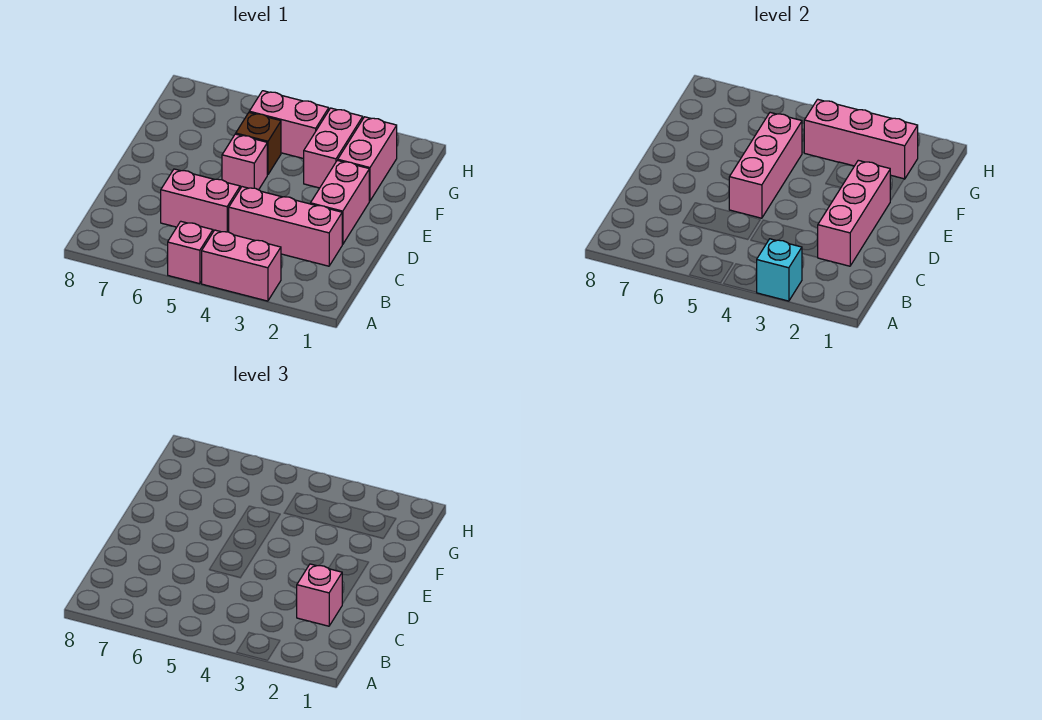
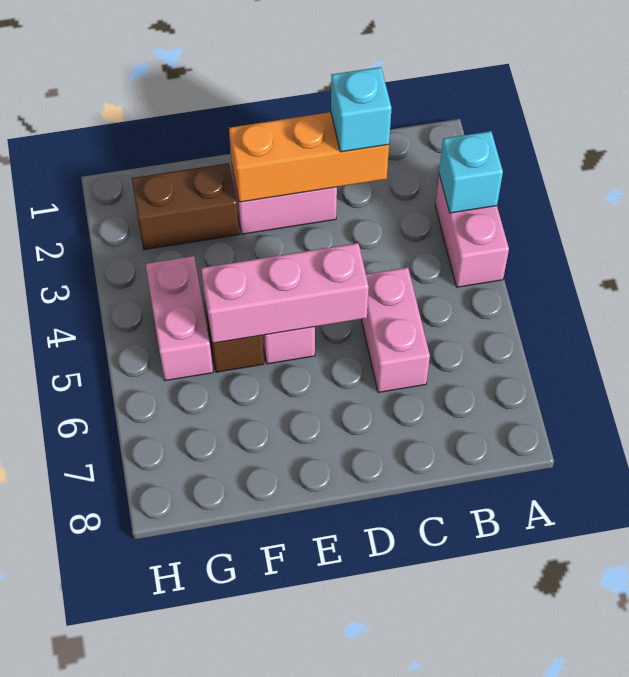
pink 1x1 brick [168,221,213,284] -> none
pink 1x3 brick [229,187,342,266] -> none
pink 1x3 brick [817,160,890,266] -> orange 1x3 brick [229,112,389,202]
pink 1x1 brick [297,564,342,626] -> cyan 1x1 brick [331,67,391,152]
pink 1x2 brick [338,117,397,201] -> brown 1x2 brick [132,163,239,250]
pink 1x2 brick [304,108,363,188] -> none
pink 1x3 brick [804,99,918,179] -> none

